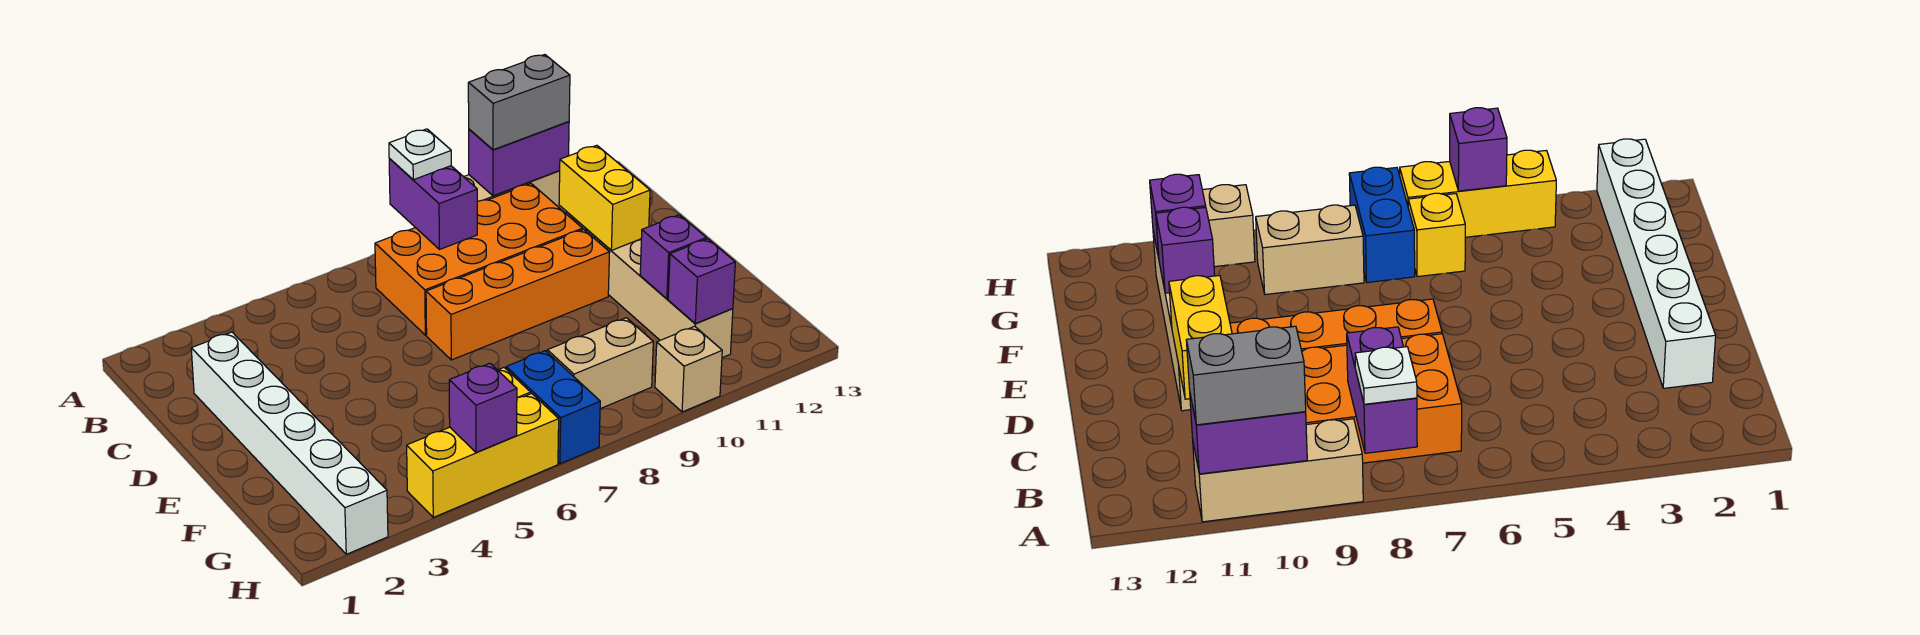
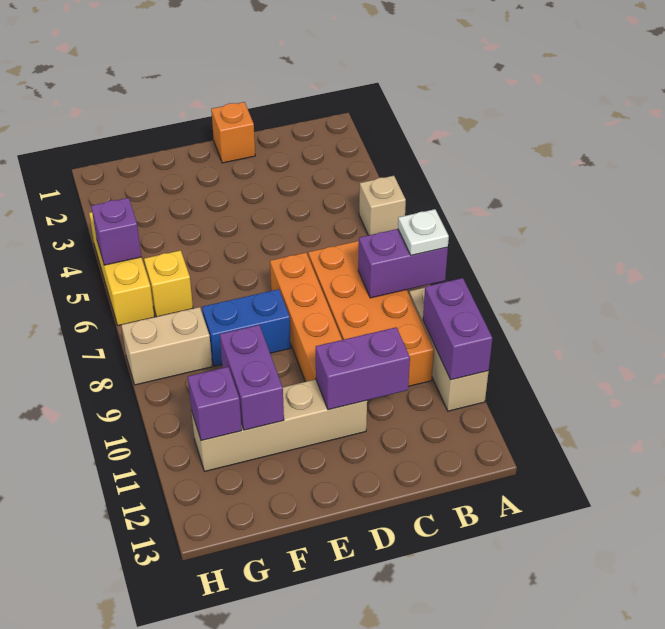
grey 1x2 brick [468,55,570,150] -> none
white 1x6 brick [191,332,388,554] -> none
yellow 1x2 brick [559,145,650,250] -> purple 1x2 brick [316,327,410,410]
none -> orange 1x1 brick [211,102,255,163]
purple 1x1 brick [640,215,706,299] -> purple 1x2 brick [220,325,284,430]
blue 1x2 brick [506,351,600,464] -> blue 1x2 brick moved to [202,289,291,366]
tan 1x2 brick [547,318,653,409] -> tan 1x2 brick turned to [121,307,212,385]
tan 1x1 brick [655,326,722,412] -> tan 1x1 brick moved to [359,176,406,235]

